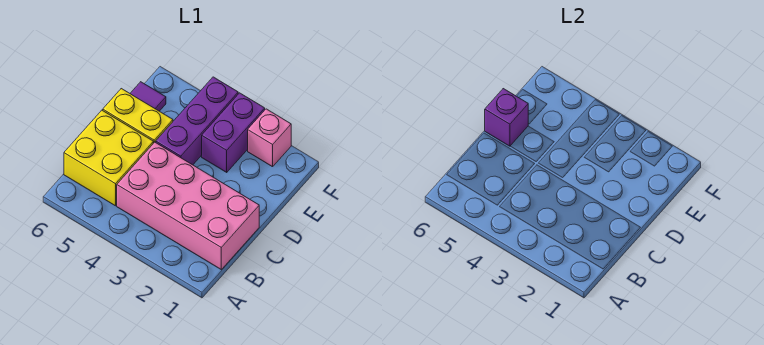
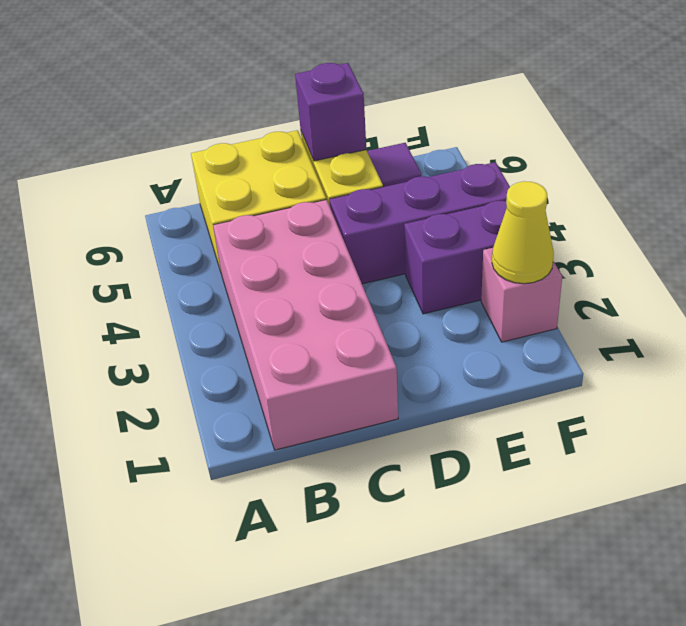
none -> yellow 1x1 cone [492,181,554,284]

